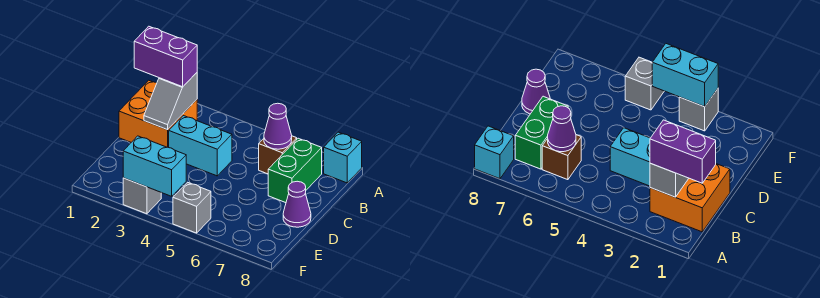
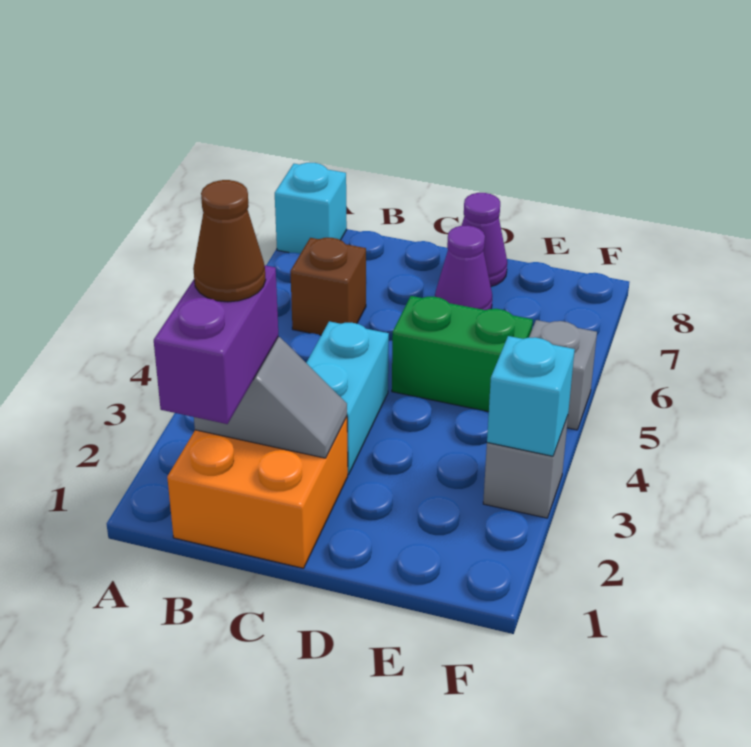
none -> brown 1x1 cone [193,180,266,302]
purple 1x1 cone [264,103,292,149] -> purple 1x1 cone moved to [435,225,492,310]
green 1x2 brick [268,138,322,203] -> green 1x2 brick moved to [392,296,533,412]
cyan 1x2 brick [123,136,186,196] -> cyan 1x1 brick [487,336,575,456]

